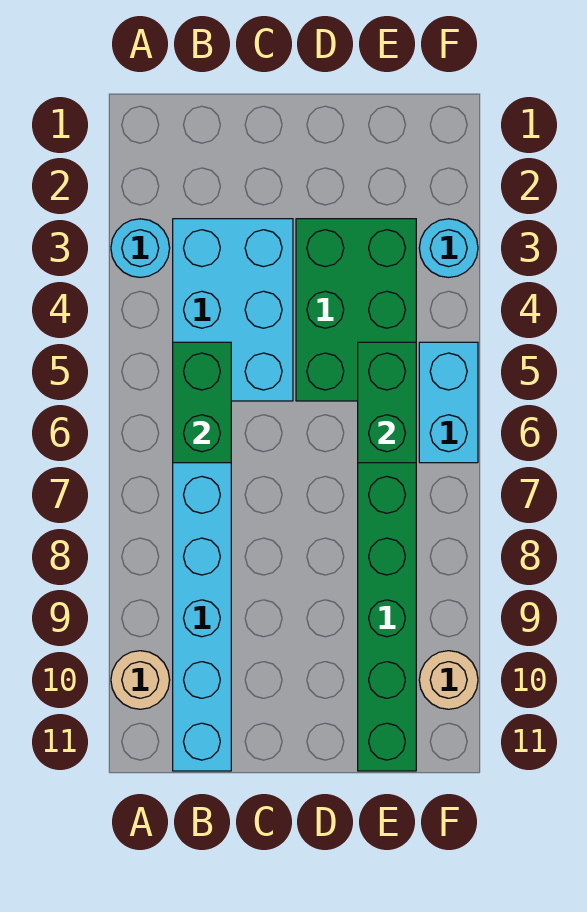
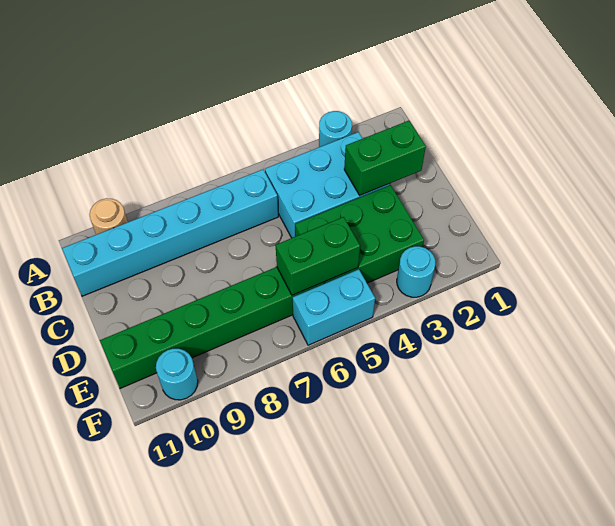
green 1x2 brick [173,342,231,463] -> green 1x2 brick moved to [344,121,426,195]
tan 1x1 round brick [419,651,478,709] -> cyan 1x1 round brick [156,349,198,400]

